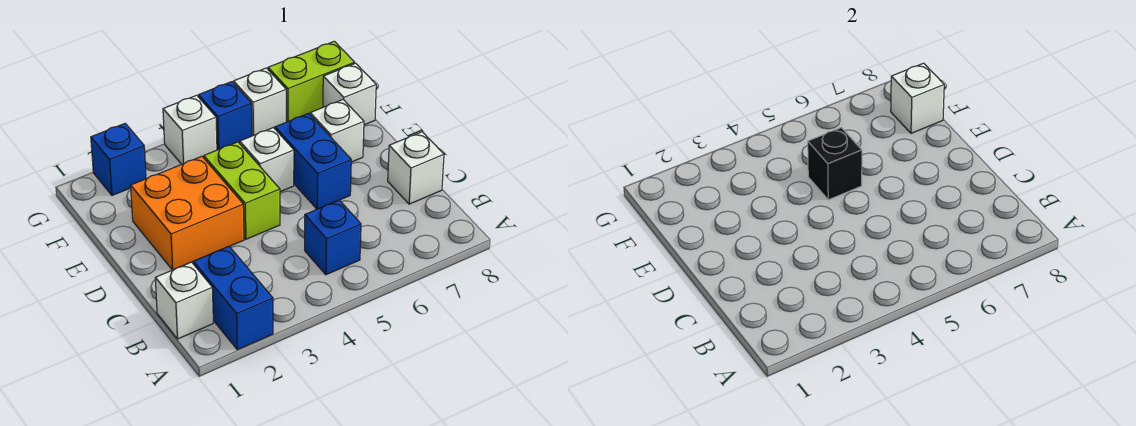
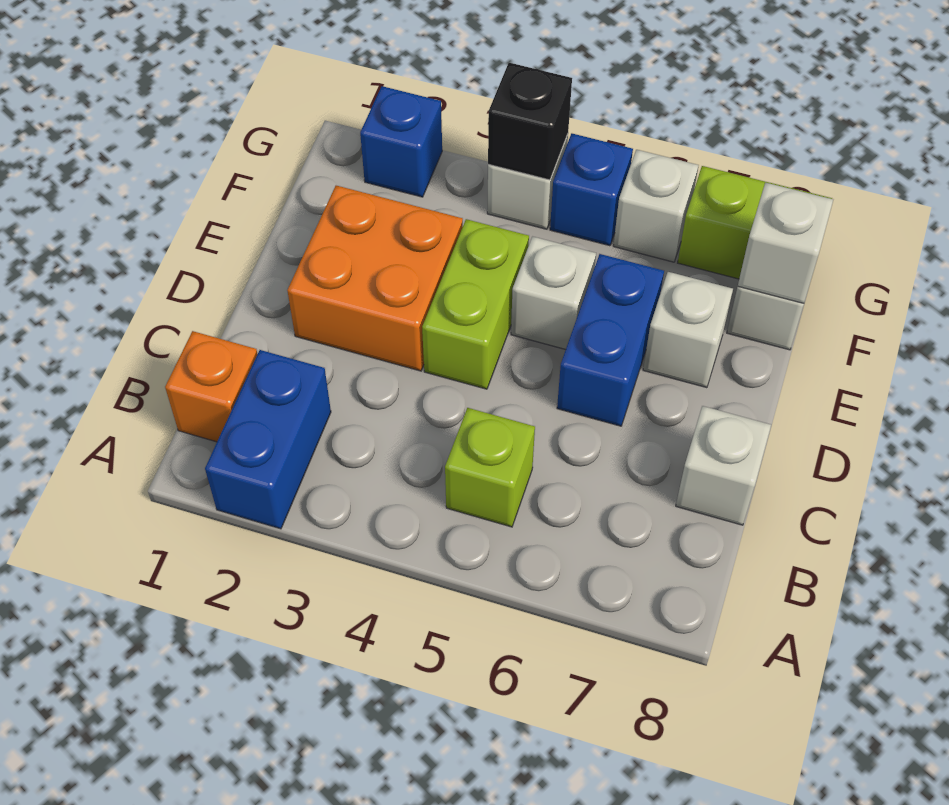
white 1x1 brick [155,262,213,339] -> orange 1x1 brick [165,331,258,442]
blue 1x1 brick [305,200,361,275] -> lime 1x1 brick [445,408,535,527]
black 1x1 brick [808,128,862,200] -> black 1x1 brick moved to [488,63,572,180]

